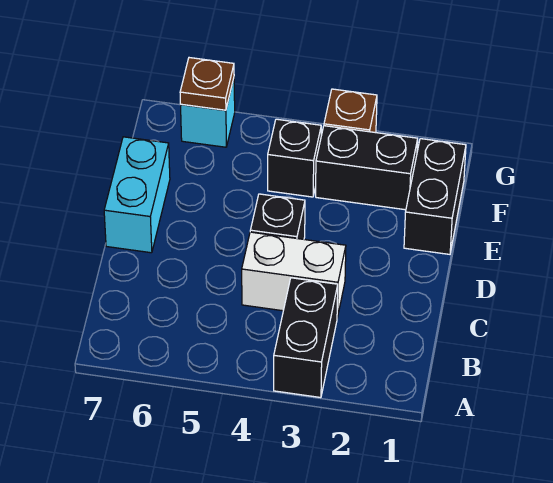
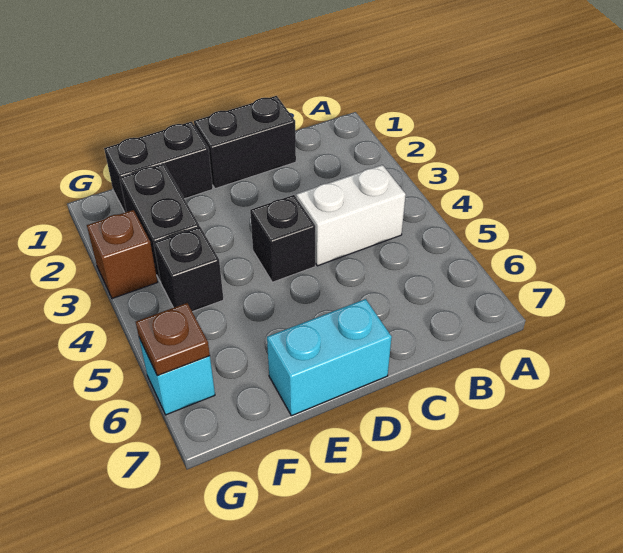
black 1x2 brick [274,278,338,398] -> black 1x2 brick moved to [194,96,296,189]
white 1x2 brick [242,232,346,318] -> white 1x2 brick turned to [296,165,406,266]

